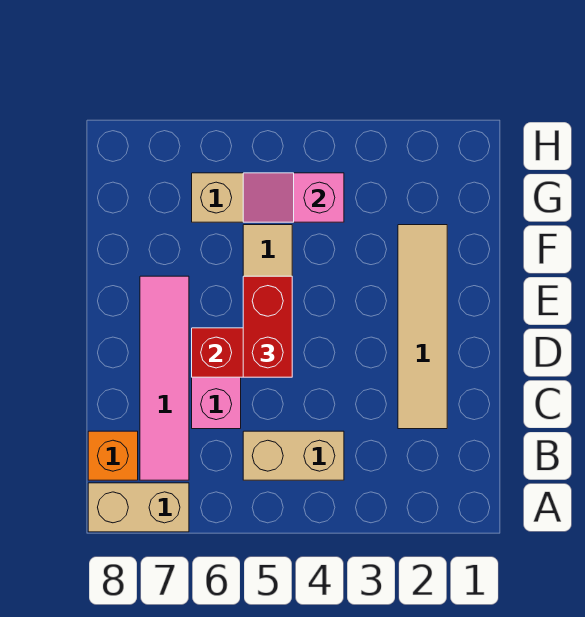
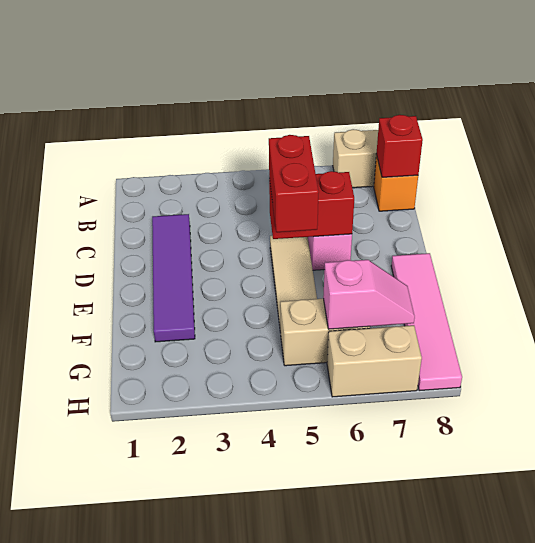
tan 1x2 brick [243,431,344,480] -> tan 1x2 brick moved to [327,325,422,397]
pink 1x4 tile [140,276,189,480] -> pink 1x4 tile moved to [391,253,462,391]
none -> red 1x1 brick [376,115,423,177]
tan 1x4 tile [398,225,447,429] -> purple 1x4 tile [152,214,195,342]
pink 1x2 slope [243,173,344,222] -> pink 1x2 slope moved to [323,260,415,329]

